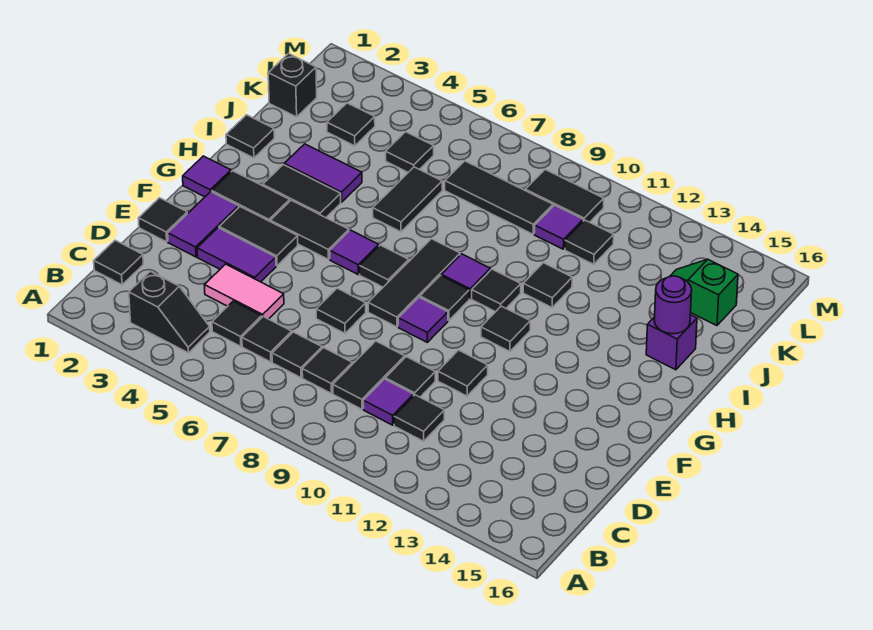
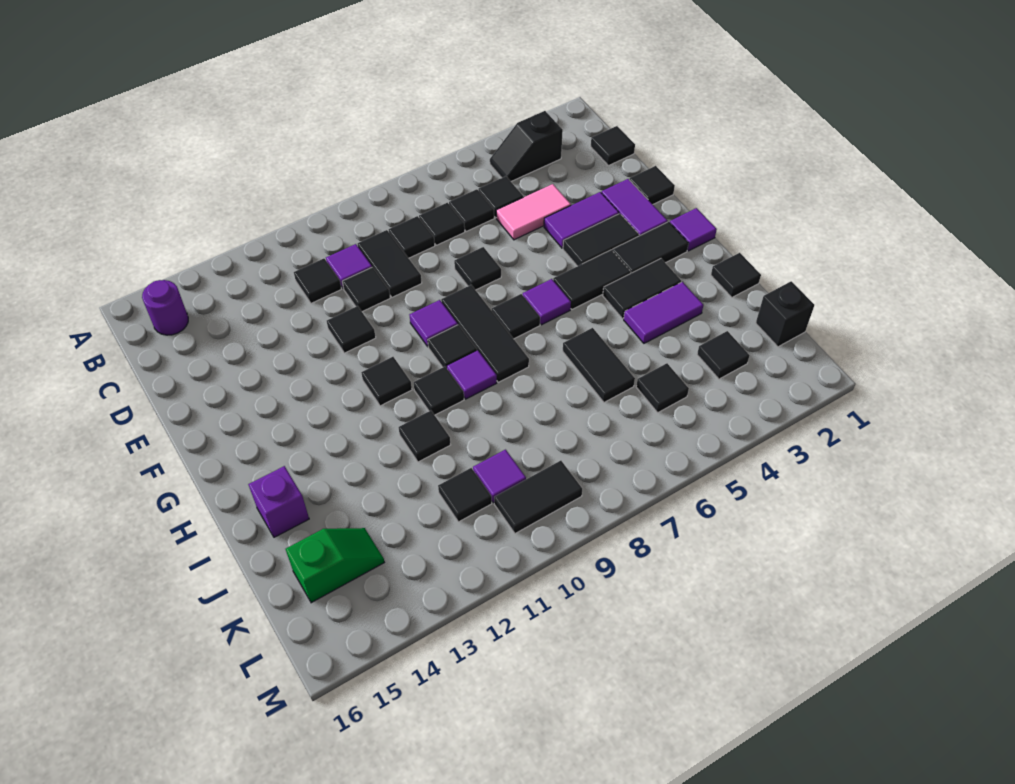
purple 1x1 round brick [654,276,692,334] -> purple 1x1 round brick moved to [142,280,188,335]
black 1x3 tile [445,161,553,234] -> none

